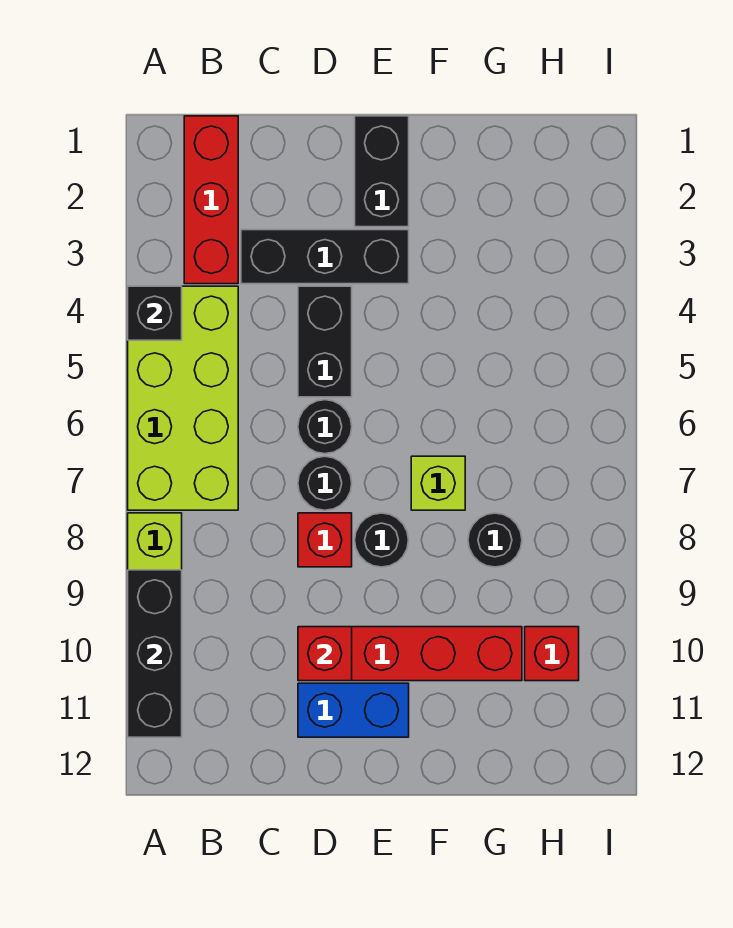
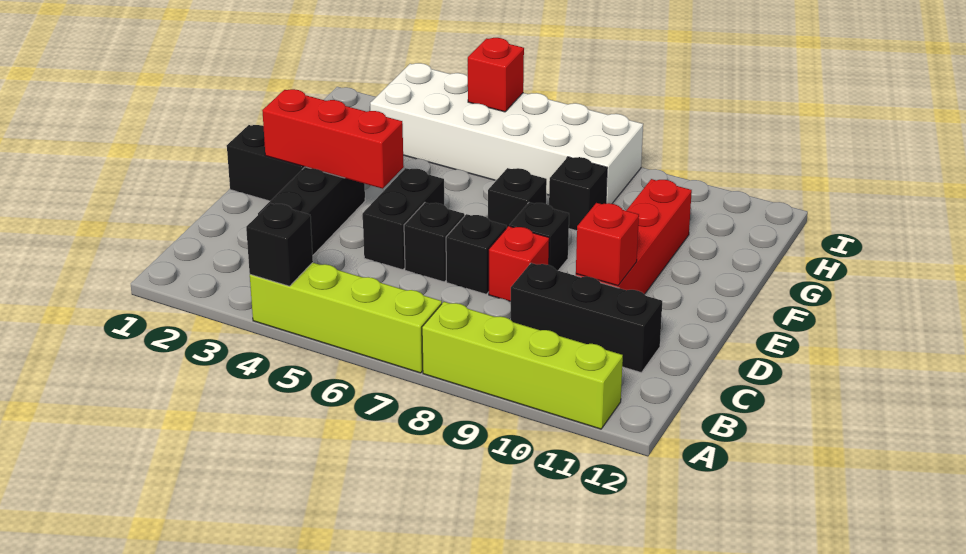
lime 2x4 brick [128,286,238,510] -> lime 1x4 brick [250,263,442,373]
black 1x3 brick [128,570,182,737] -> black 1x3 brick moved to [511,263,662,373]
red 1x3 brick [184,116,238,284] -> red 1x3 brick moved to [262,89,404,189]
black 1x2 brick [298,286,352,397] -> black 1x2 brick turned to [363,168,444,270]
black 1x1 round brick [298,400,352,454] -> black 1x1 brick [404,203,464,282]
black 1x1 round brick [298,456,352,510] -> black 1x1 brick [446,214,506,294]
blue 1x2 brick [298,683,409,737] -> none
black 1x1 round brick [355,513,408,567] -> black 1x1 brick [510,202,569,270]
lime 1x1 brick [411,456,465,510] -> black 1x1 brick [488,168,547,228]
black 1x1 round brick [468,513,522,567] -> black 1x1 brick [549,157,607,231]
none -> white 2x6 brick [370,63,643,204]
red 1x1 brick [525,627,579,681] -> red 1x1 brick moved to [468,38,524,112]

